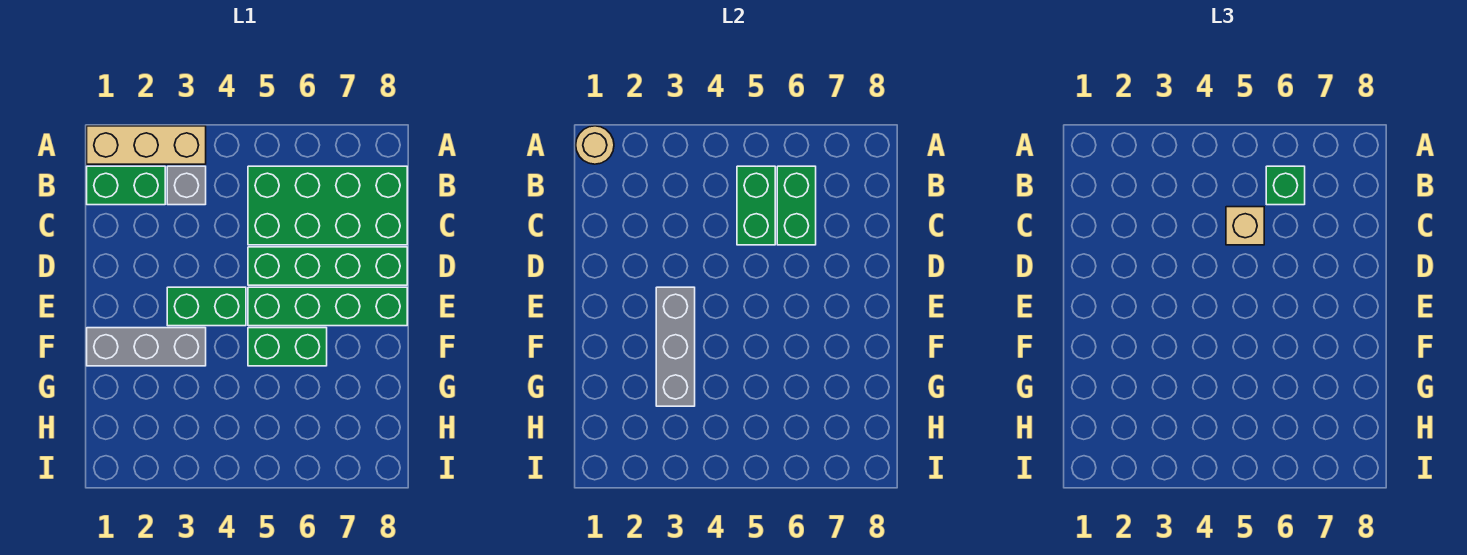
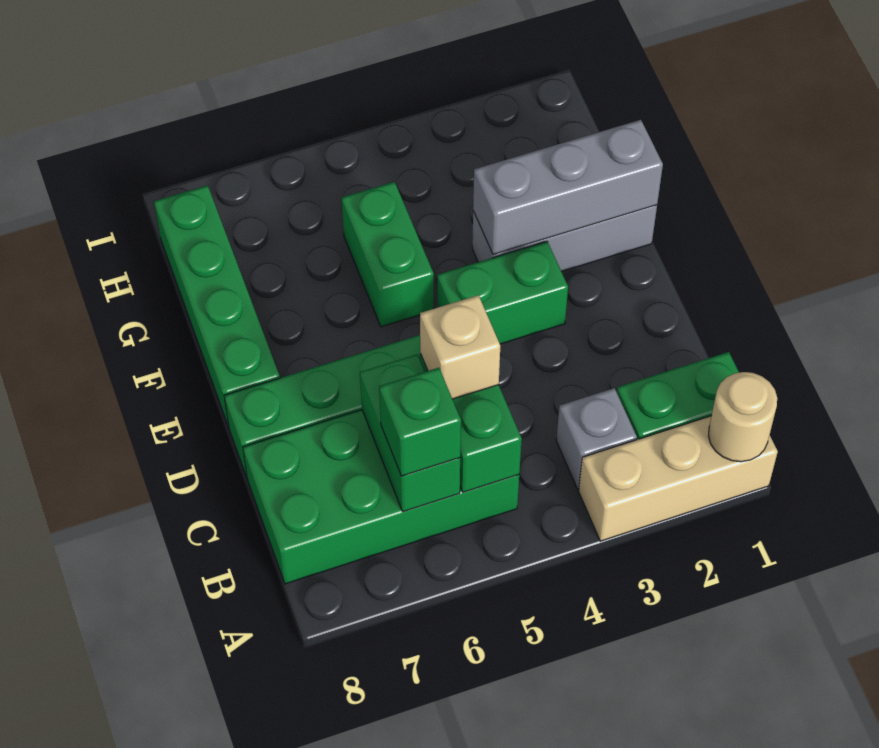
grey 1x3 brick [656,287,695,406] -> grey 1x3 brick turned to [473,120,663,255]
green 1x4 brick [248,287,407,326] -> green 1x4 brick turned to [154,185,280,427]
green 1x2 brick [248,328,327,366] -> green 1x2 brick turned to [341,182,434,327]

